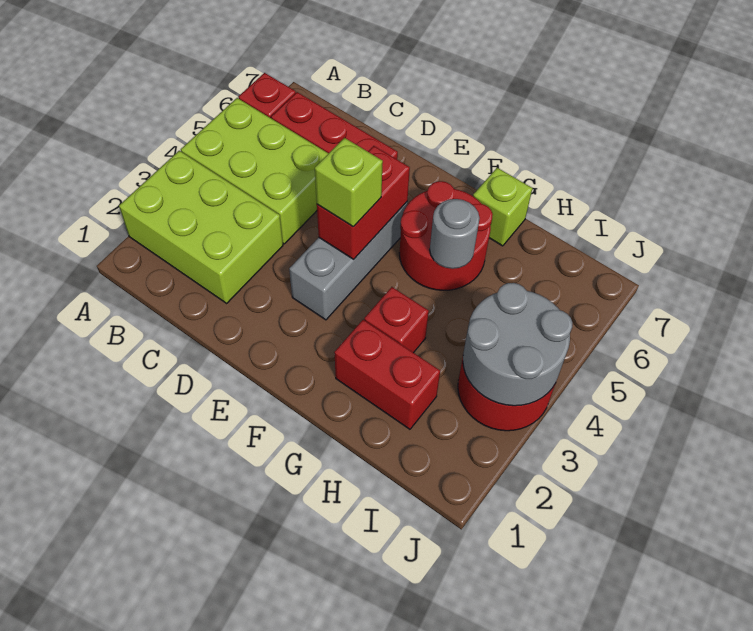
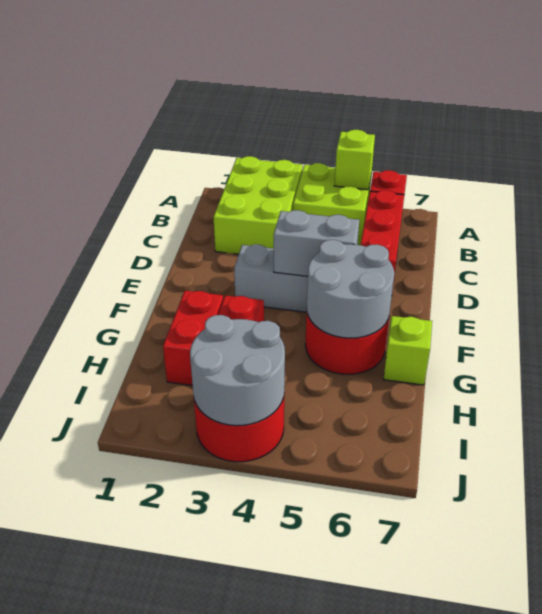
lime 2x3 brick [181,98,329,244] -> lime 2x2 brick [293,163,372,245]
red 1x2 brick [317,146,410,259] -> grey 1x2 brick [274,210,359,276]
lime 1x1 brick [315,138,383,227] -> lime 1x1 brick moved to [334,130,375,190]
grey 1x1 round brick [430,199,480,269] -> grey 2x2 round brick [307,240,394,338]

